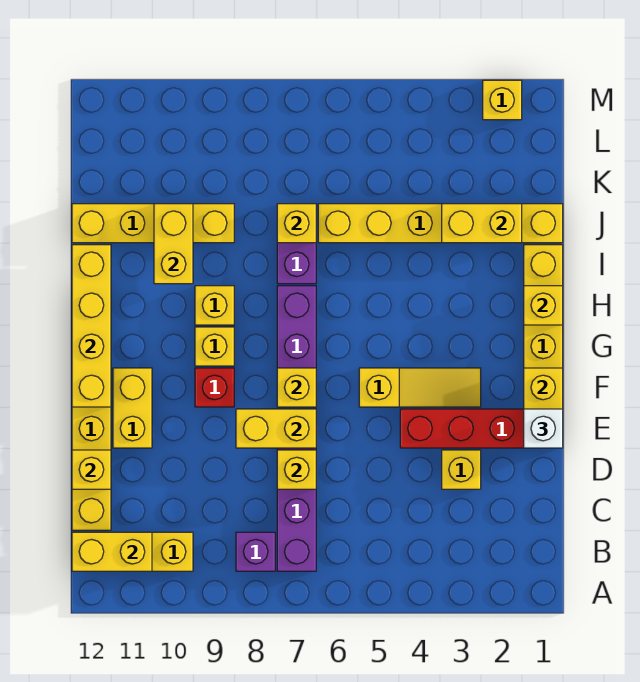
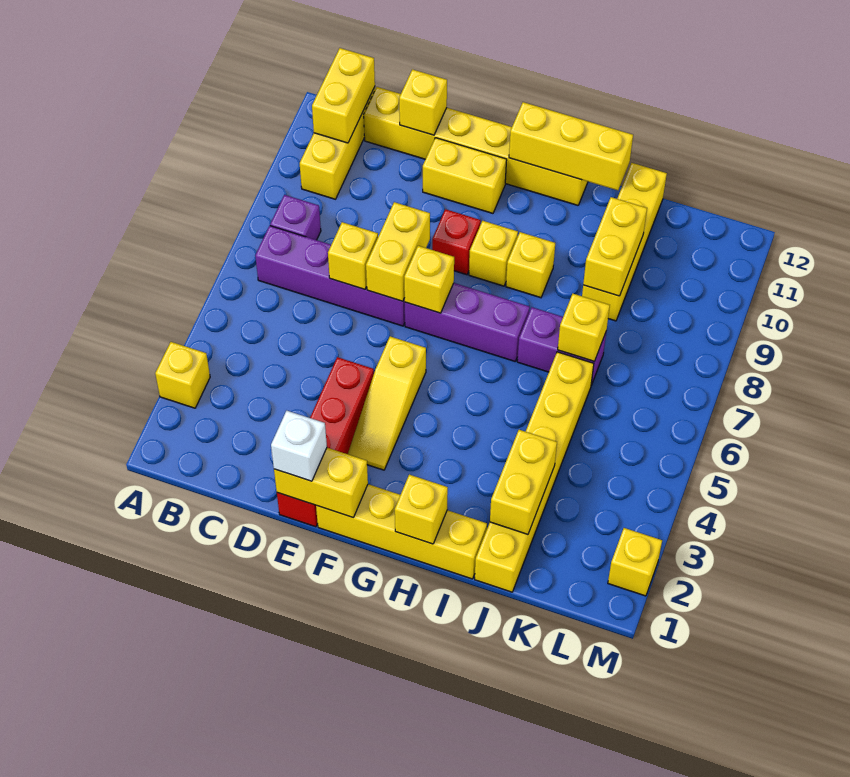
yellow 1x1 brick [442,450,481,489] -> yellow 1x1 brick moved to [155,342,210,408]
yellow 1x4 brick [72,245,111,407] -> yellow 1x3 brick [509,102,633,190]
yellow 1x2 brick [154,204,193,284] -> yellow 1x2 brick turned to [583,197,647,296]

